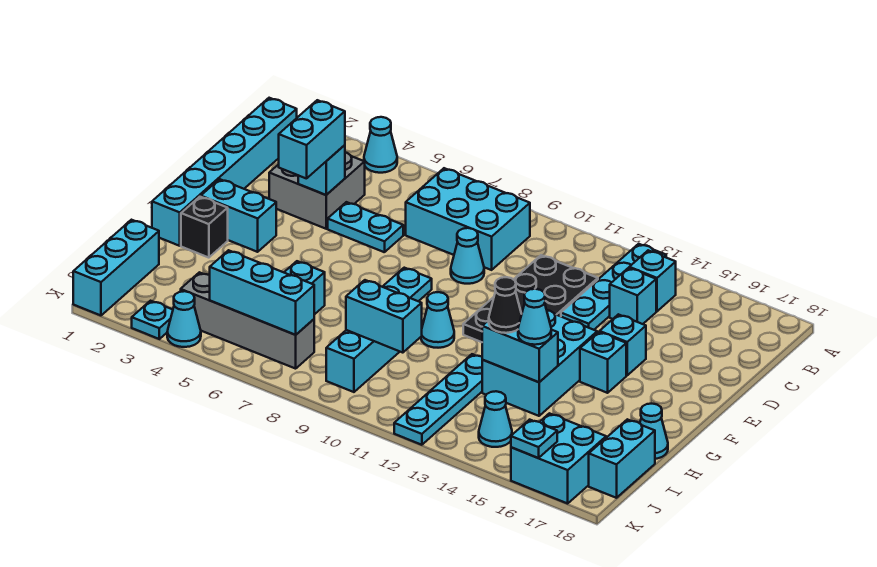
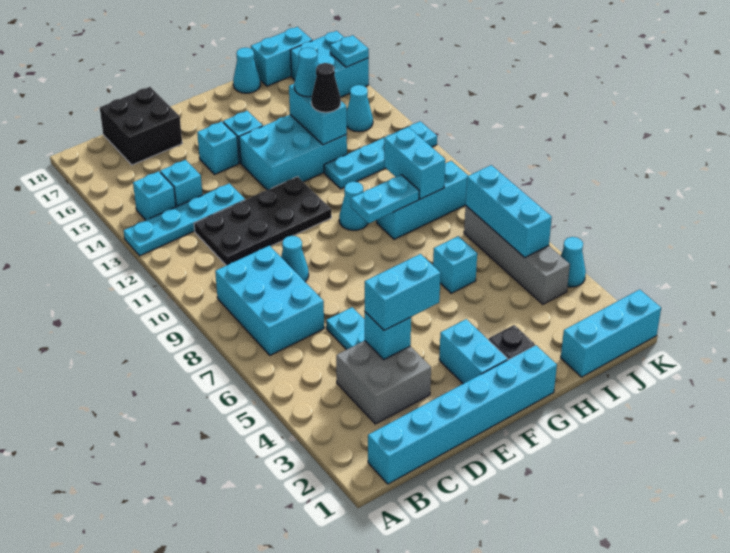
cyan 1x1 cone [364,117,397,173] -> none
none -> black 2x2 brick [100,87,182,165]
cyan 1x1 plate [132,301,173,339] -> none

